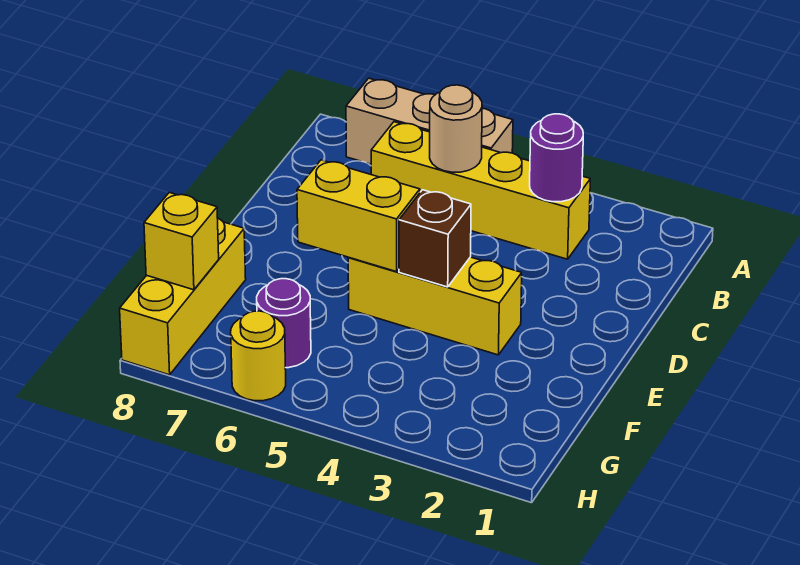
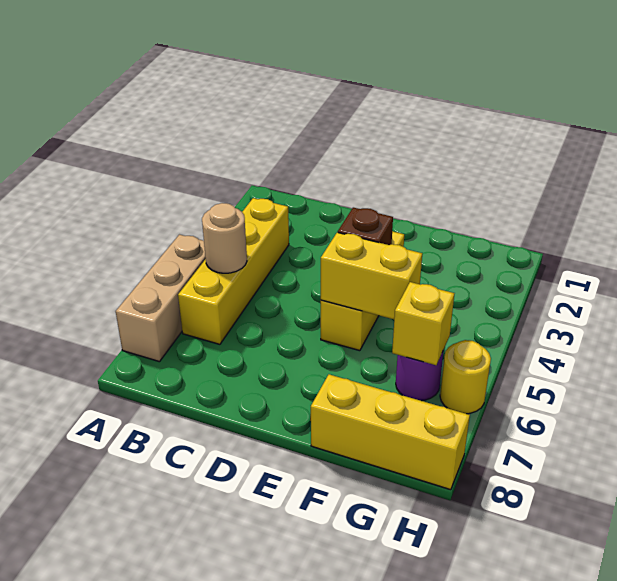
purple 1x1 round brick [530,114,583,202] -> none
yellow 1x2 brick [297,160,420,272] -> yellow 1x2 brick turned to [321,232,422,319]
yellow 1x1 brick [144,192,219,290] -> yellow 1x1 brick moved to [392,282,454,365]

